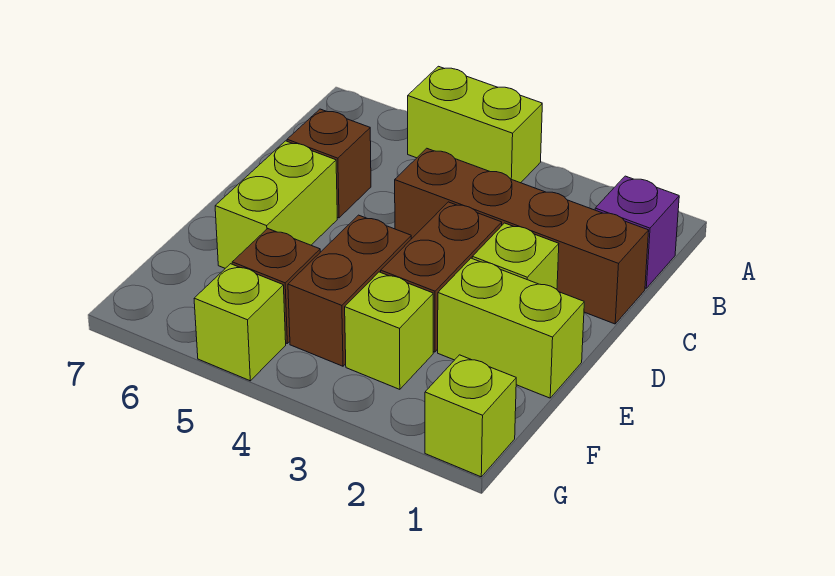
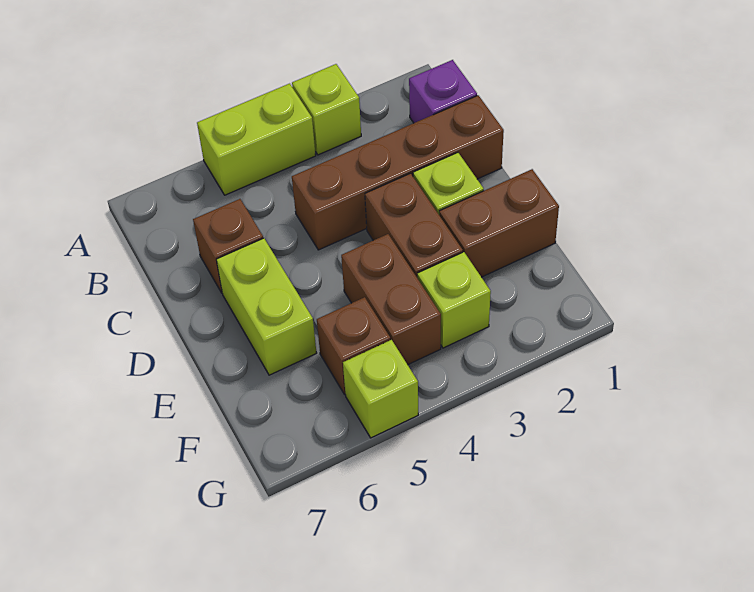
lime 1x2 brick [438,258,584,398] -> brown 1x2 brick [439,169,559,277]
lime 1x1 brick [425,355,516,477] -> lime 1x1 brick moved to [292,64,361,155]

